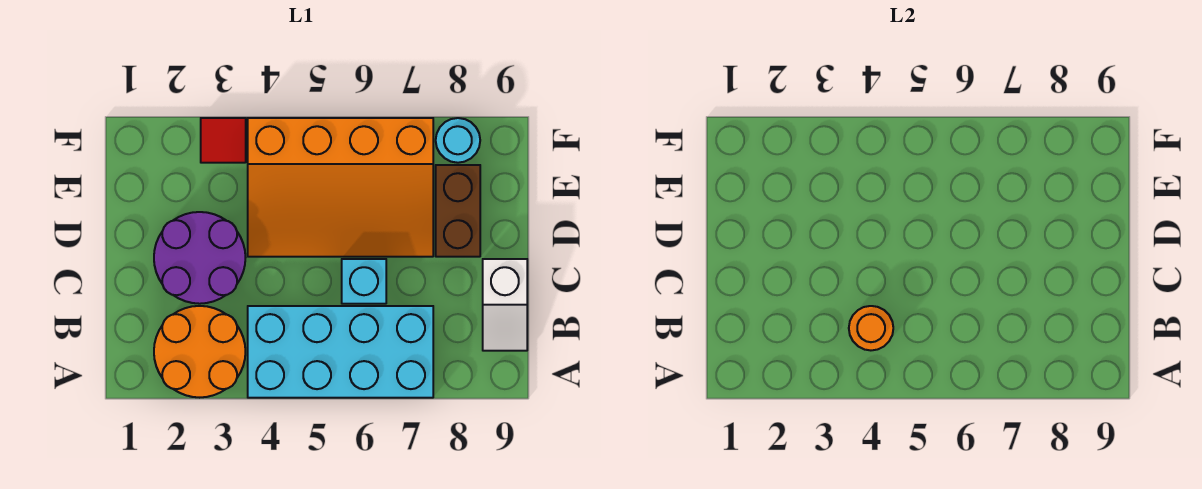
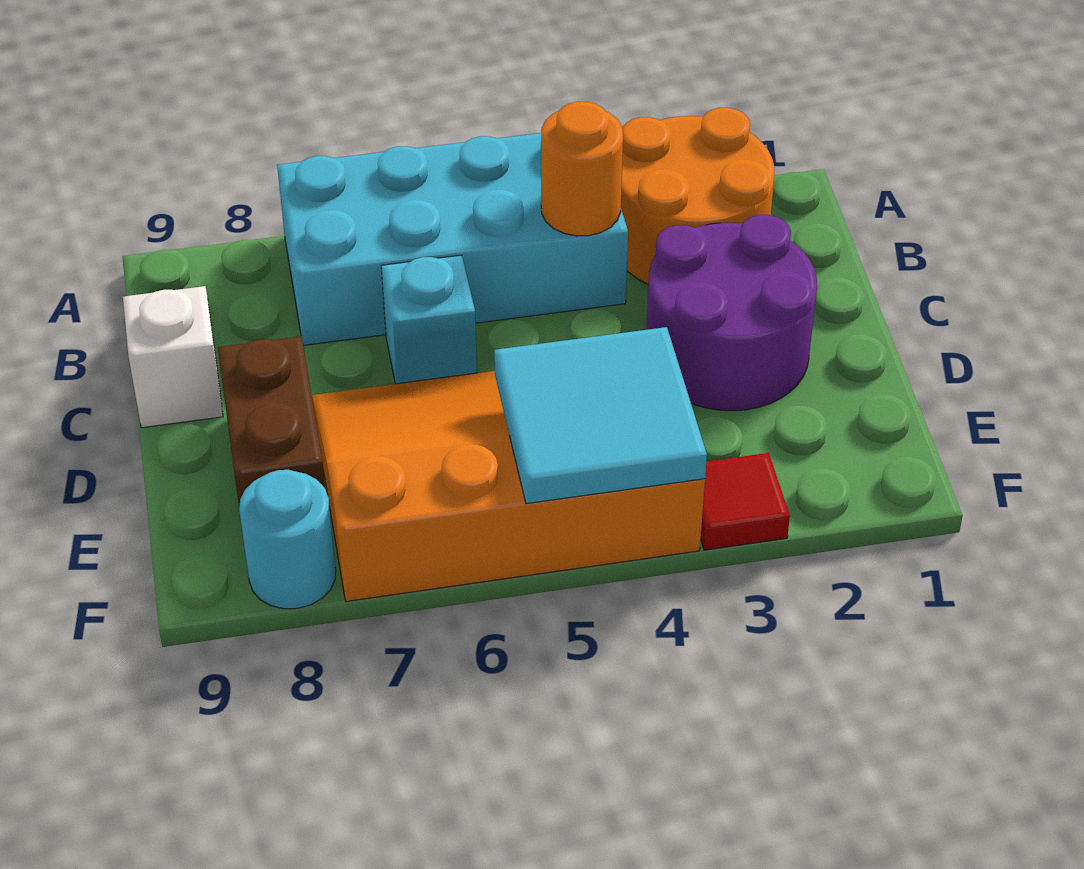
none -> cyan 2x2 tile [494,327,707,504]

